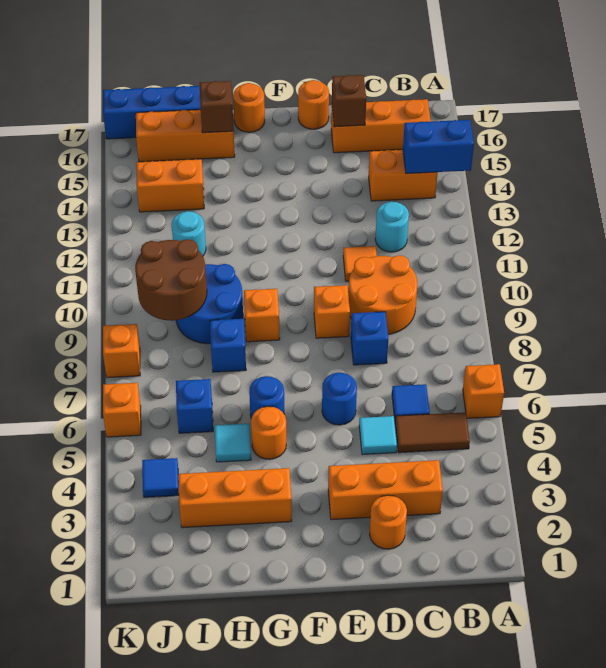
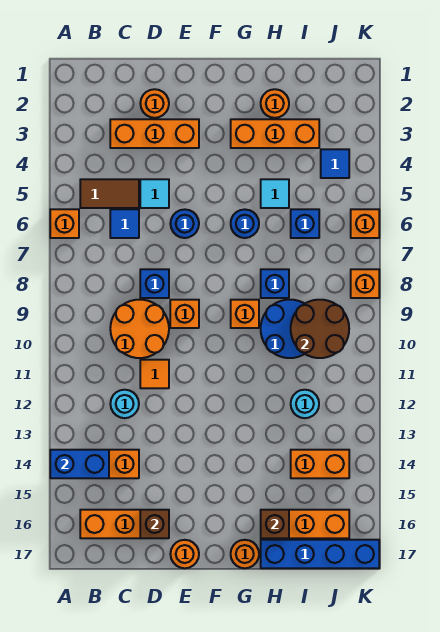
orange 1x1 round brick [251,406,286,459] -> orange 1x1 round brick moved to [261,89,289,118]

